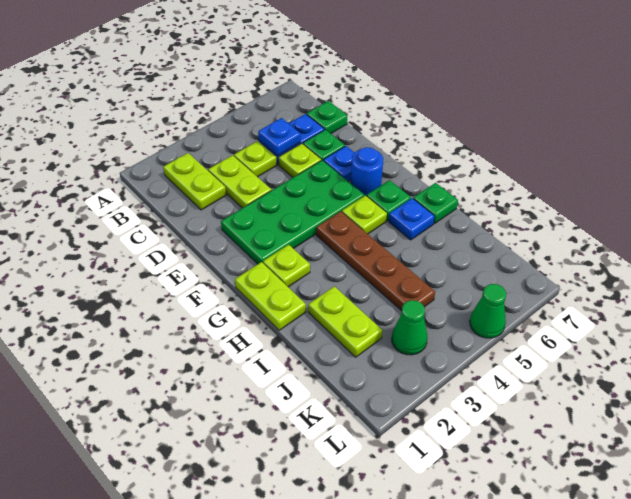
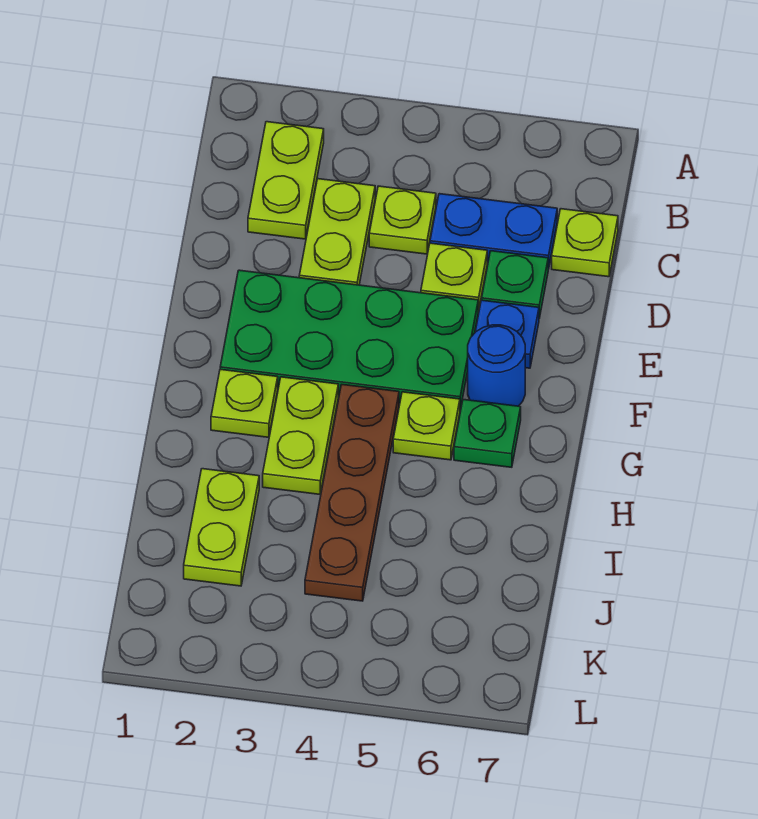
blue 1x1 plate [258,118,301,156] -> none
green 1x1 plate [307,101,347,134] -> lime 1x1 plate [552,209,618,277]
lime 1x2 plate [235,262,306,330] -> lime 1x2 plate moved to [263,377,338,494]
blue 1x1 plate [389,198,435,240] -> none
green 1x1 plate [413,183,458,223] -> none
green 1x1 cone [392,300,427,355] -> none
green 1x1 cone [470,284,506,338] -> none

